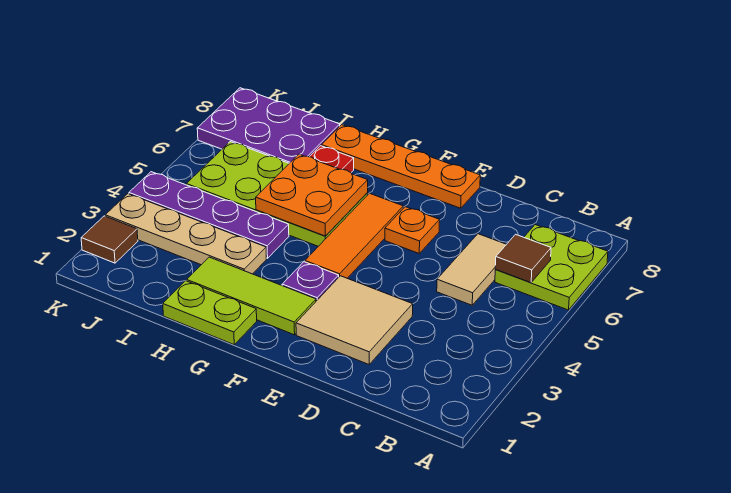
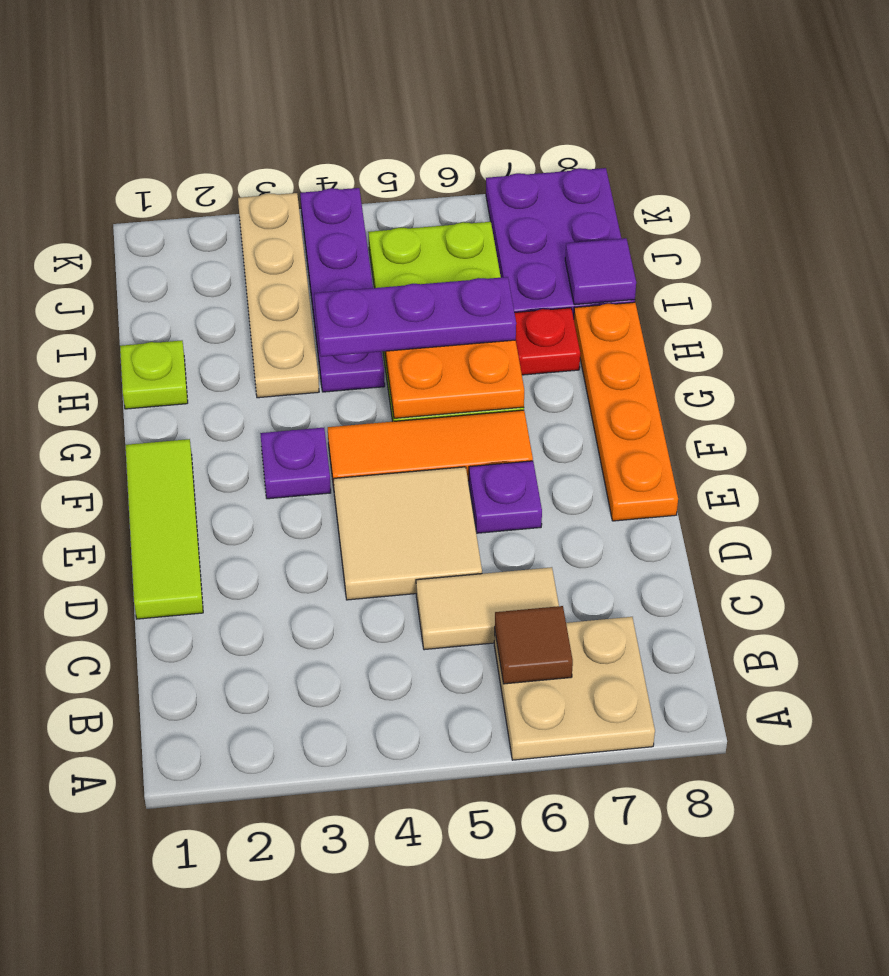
lime 2x2 plate [495,225,608,310] -> tan 2x2 plate [494,617,655,760]
tan 2x2 tile [296,276,413,364] -> tan 2x2 tile moved to [334,467,482,600]
orange 1x1 plate [385,207,440,253] -> purple 1x1 plate [469,461,542,533]
lime 1x3 tile [187,257,316,335] -> lime 1x3 tile moved to [126,439,203,619]
lime 1x2 plate [163,281,257,345] -> lime 1x1 plate [120,340,188,409]
none -> purple 1x3 plate [314,277,516,357]
none -> purple 1x1 tile [565,238,636,305]
brown 1x1 tile [81,216,138,263] -> none

